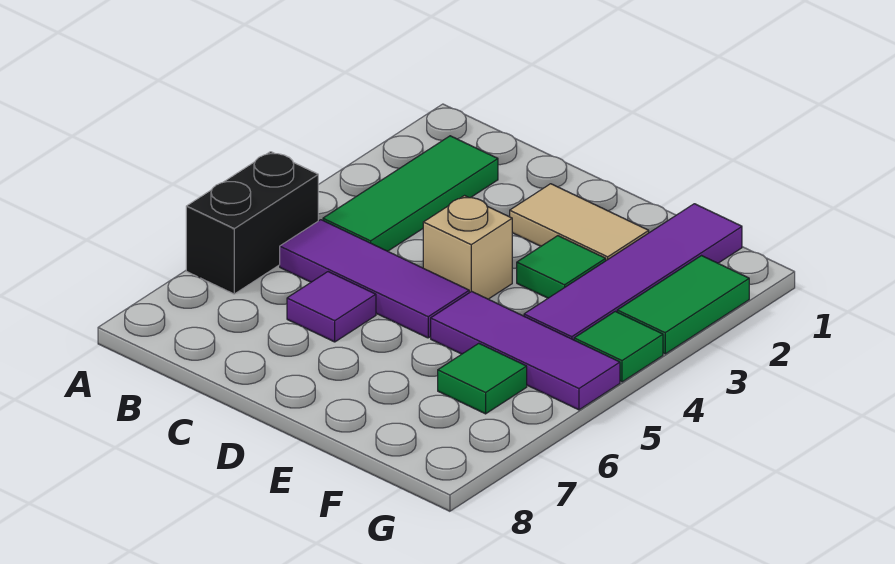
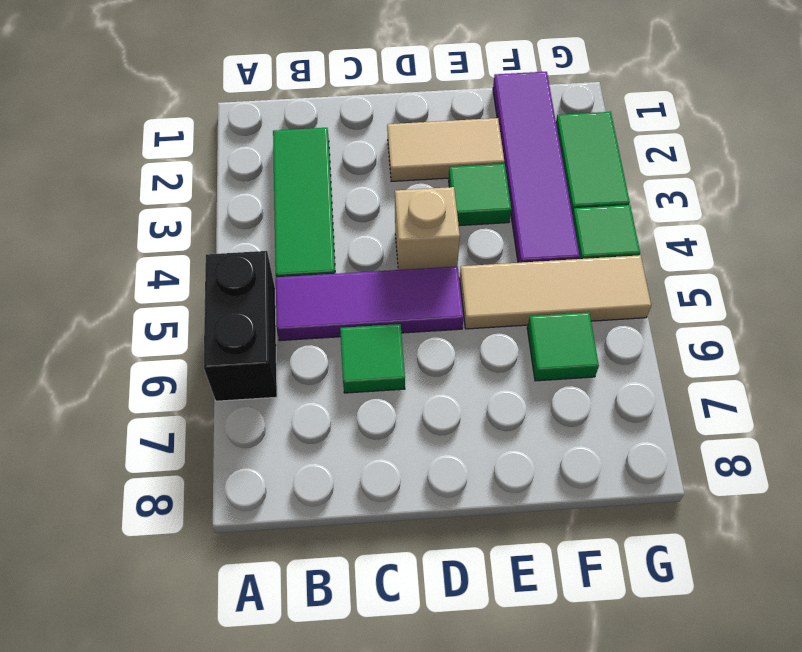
purple 1x1 tile [287,272,376,342] -> green 1x1 tile [340,324,405,393]
purple 1x3 tile [431,291,620,410] -> tan 1x3 tile [460,255,651,329]

